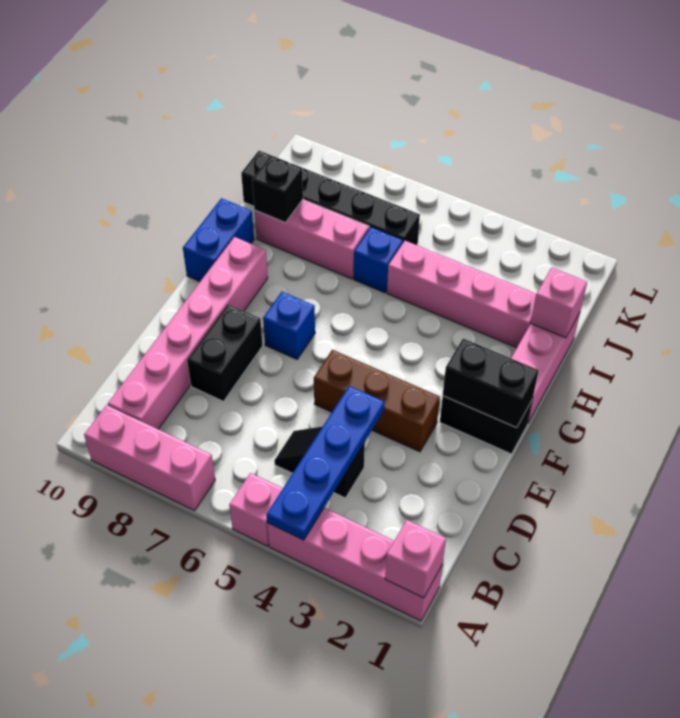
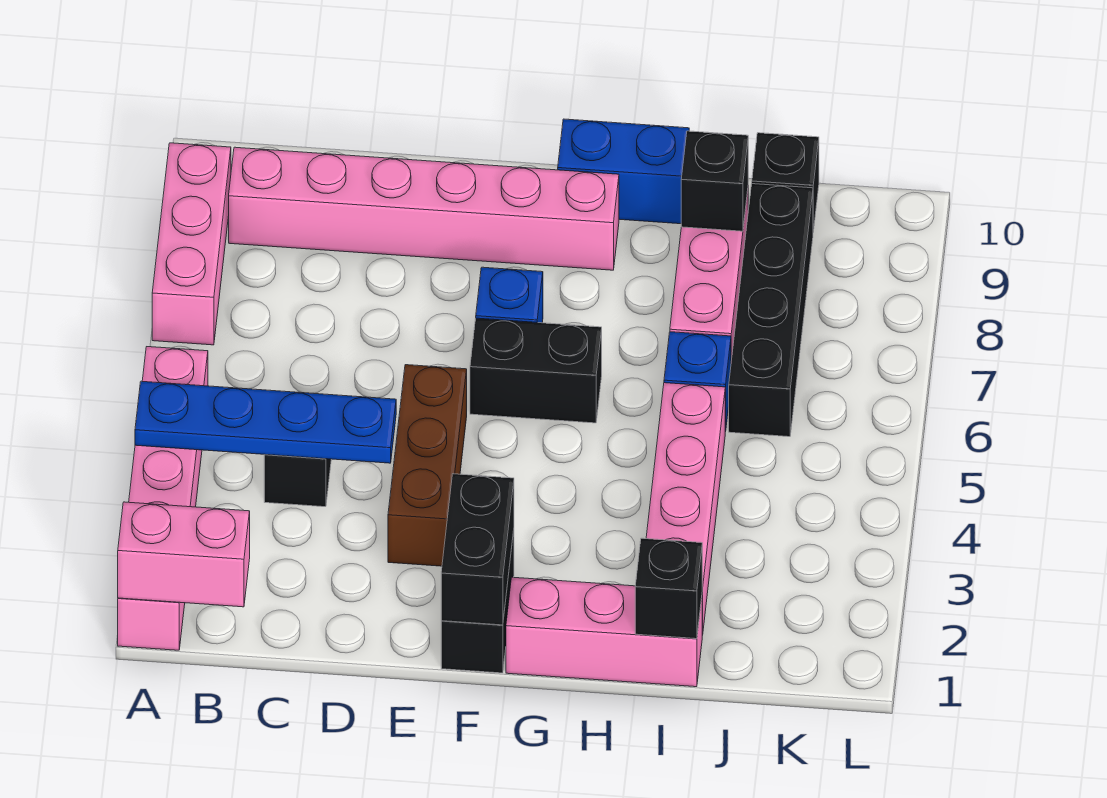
pink 1x1 brick [385,520,446,598] -> pink 1x2 brick [118,502,250,607]
black 1x2 brick [187,304,263,401] -> black 1x2 brick moved to [470,318,602,423]
pink 1x1 brick [531,268,587,338] -> black 1x1 brick [635,538,702,639]

